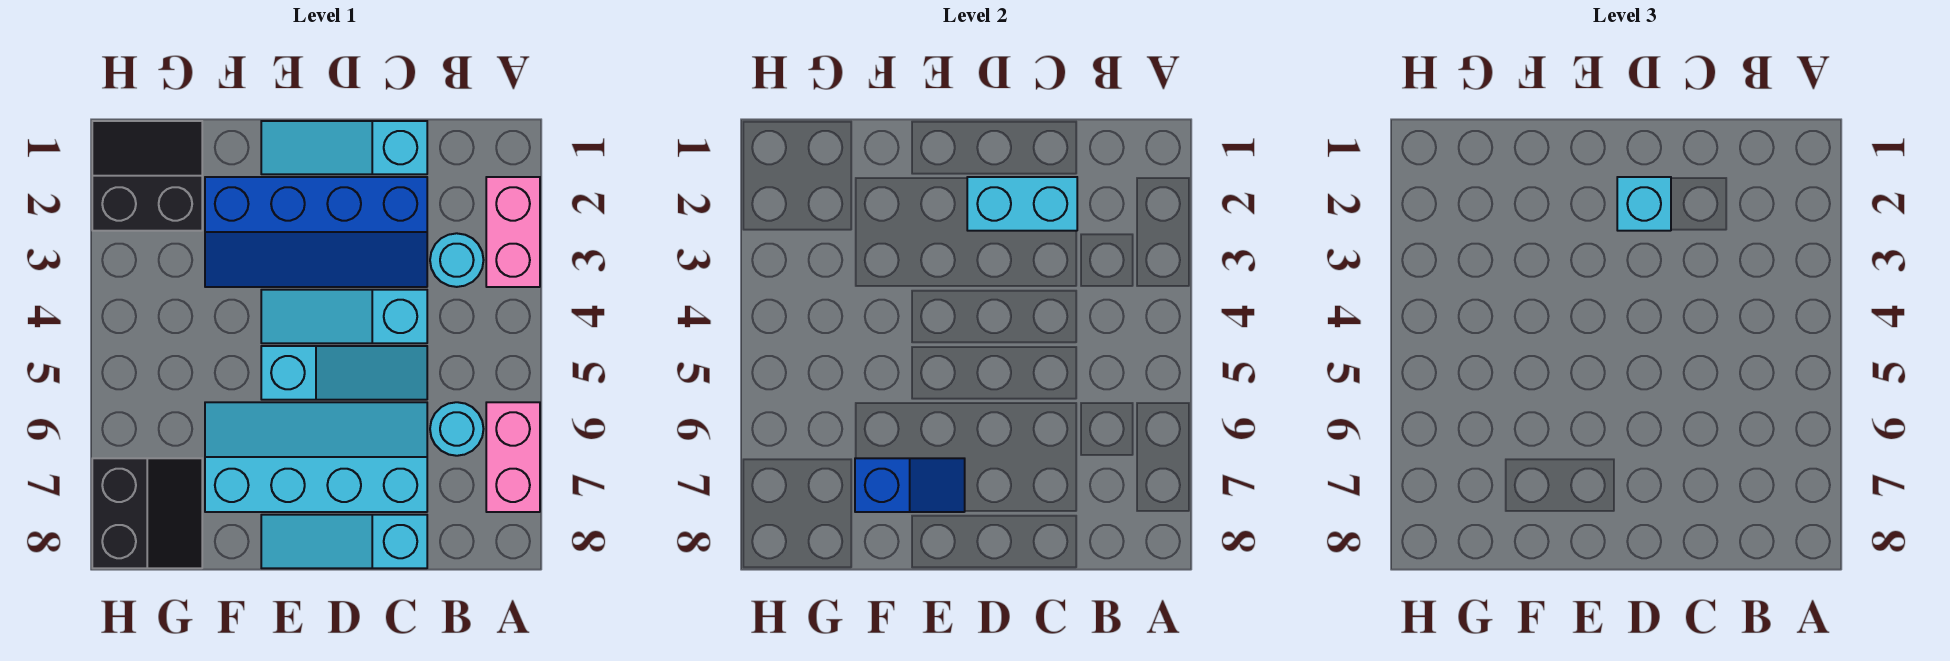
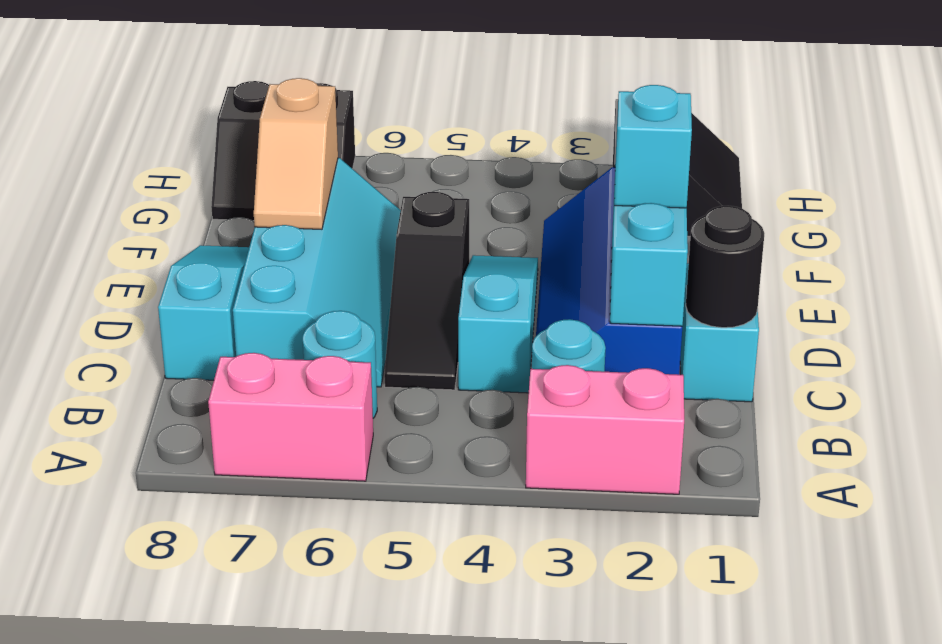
none -> black 1x1 round brick [686,206,764,328]
cyan 1x3 slope [261,346,427,400] -> black 1x3 slope [384,192,469,390]
blue 1x2 slope [855,458,965,512] -> tan 1x2 slope [254,78,338,229]

